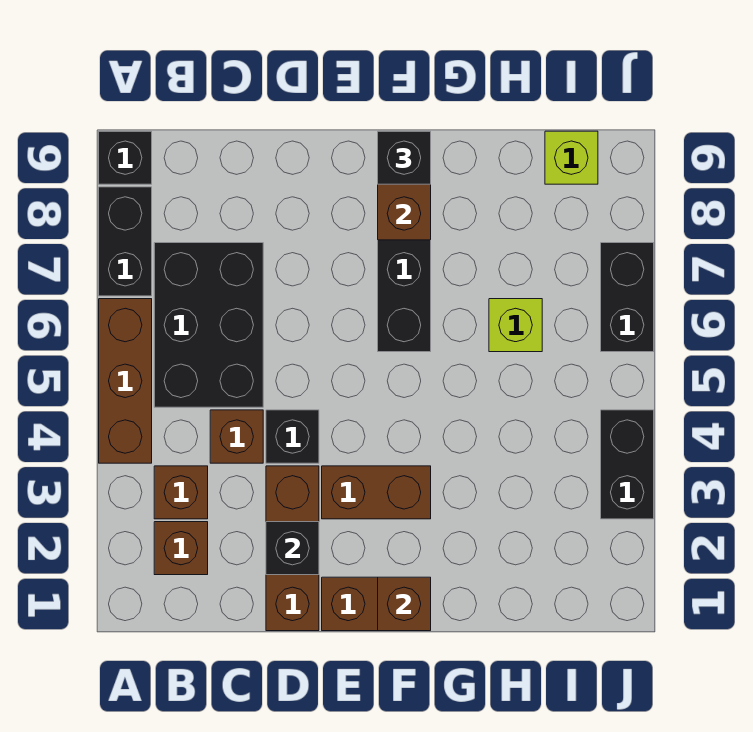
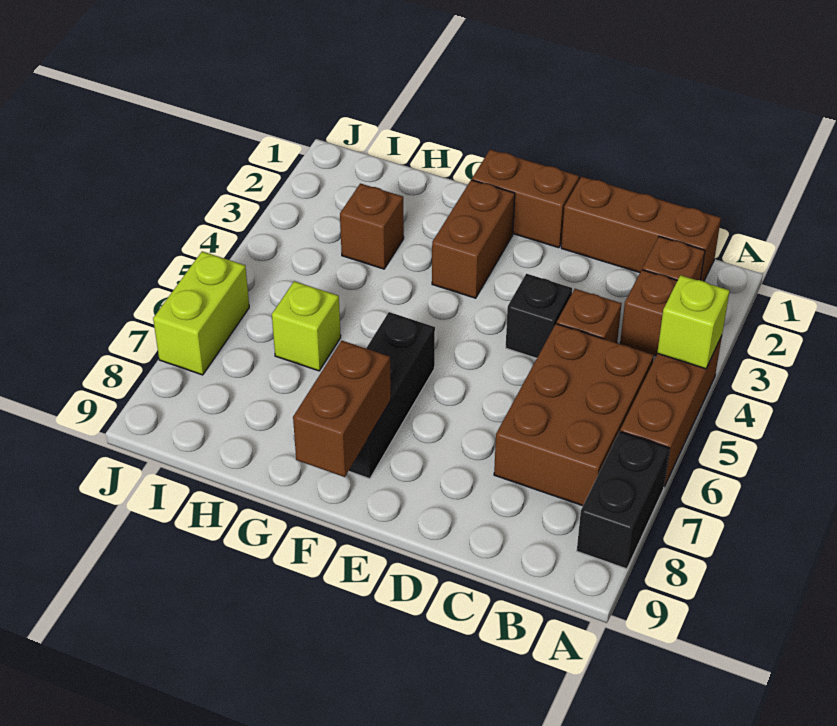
black 1x1 brick [99,131,152,184] -> none
black 2x3 brick [154,243,263,407] -> brown 2x3 brick [494,324,654,506]
brown 1x3 brick [266,466,319,631] -> brown 1x3 brick turned to [561,177,721,281]
black 1x1 brick [266,522,319,575] -> none
brown 1x2 brick [322,466,431,519] -> brown 1x2 brick turned to [432,180,515,298]
brown 1x1 brick [378,577,431,631] -> brown 1x1 brick moved to [340,183,404,269]
black 1x1 brick [378,131,431,184] -> none
lime 1x1 brick [545,131,598,184] -> lime 1x1 brick moved to [657,275,730,369]
black 1x2 brick [601,410,654,519] -> none
black 1x2 brick [601,243,654,352] -> lime 1x2 brick [153,251,249,375]

